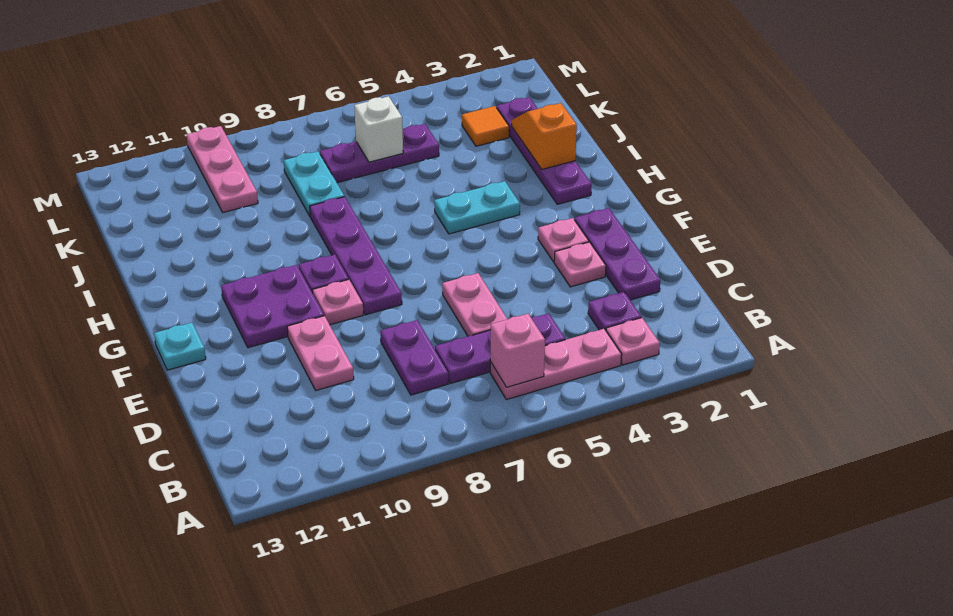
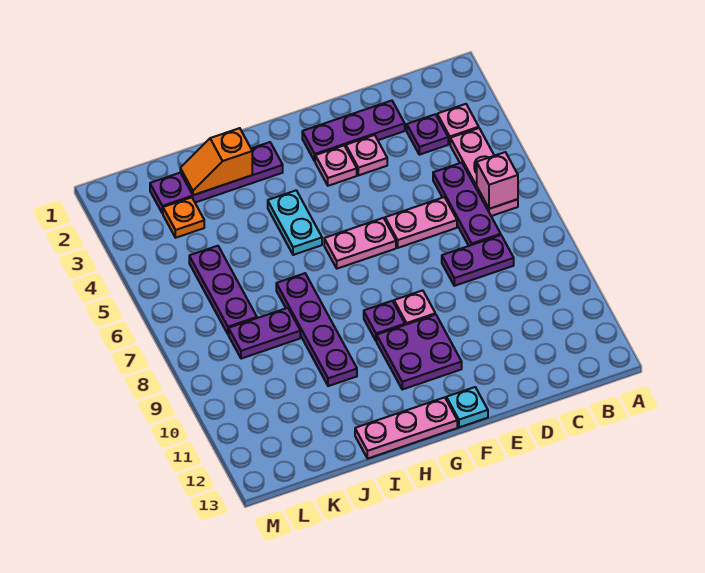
pink 1x2 plate [287,316,354,390] -> pink 1x2 plate moved to [324,218,396,269]
purple 1x4 plate [310,197,402,315] -> purple 1x4 plate turned to [276,273,357,386]
cyan 1x2 plate [284,151,344,216] -> purple 1x2 plate [229,308,300,359]
orange 1x1 tile [462,106,509,146] -> orange 1x1 plate [163,197,204,238]
white 1x1 brick [354,96,403,162] -> none
pink 1x3 plate [187,126,258,212] -> pink 1x3 plate moved to [355,397,457,459]

